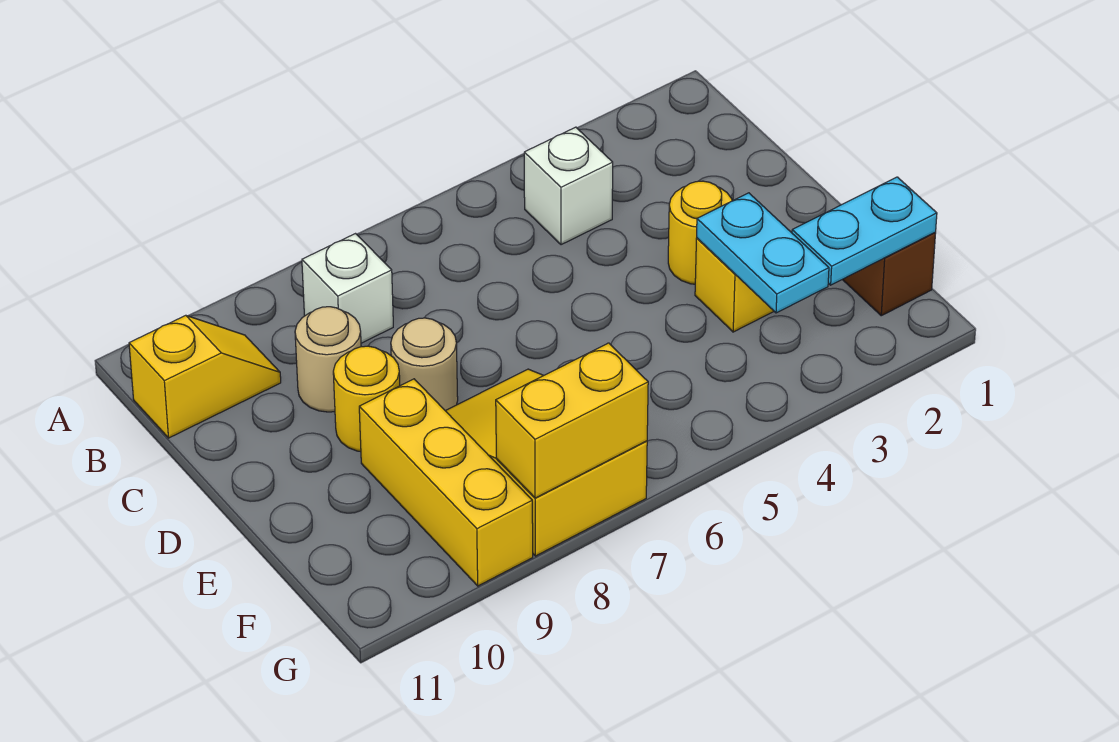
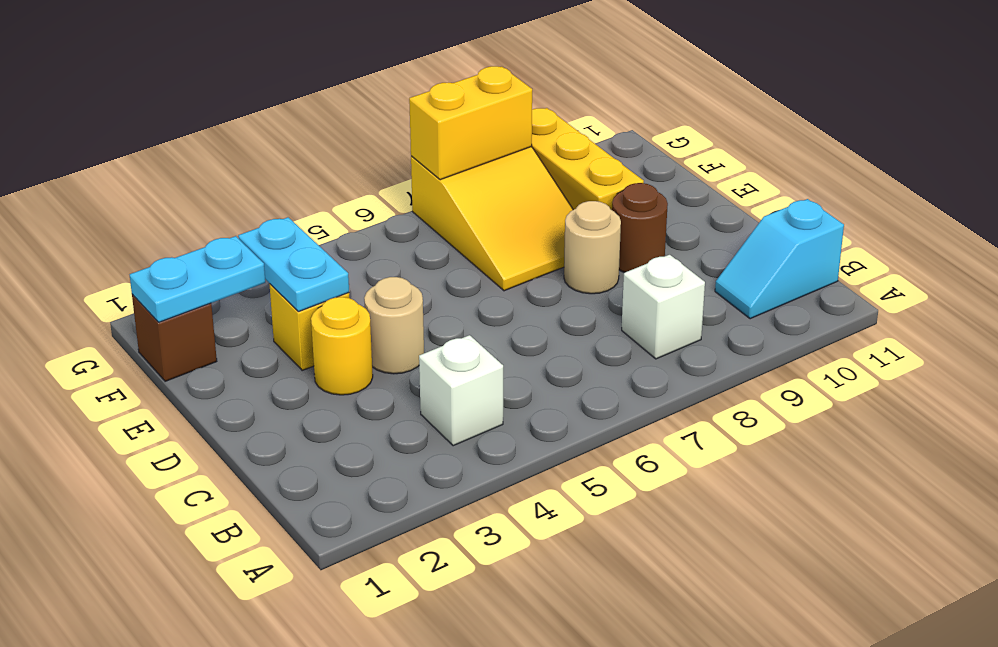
yellow 1x2 slope [129,315,281,438] -> cyan 1x2 slope [715,199,844,319]
tan 1x1 round brick [295,307,361,412] -> tan 1x1 round brick moved to [364,277,424,374]
yellow 1x1 round brick [333,346,400,452] -> brown 1x1 round brick [612,183,668,273]

